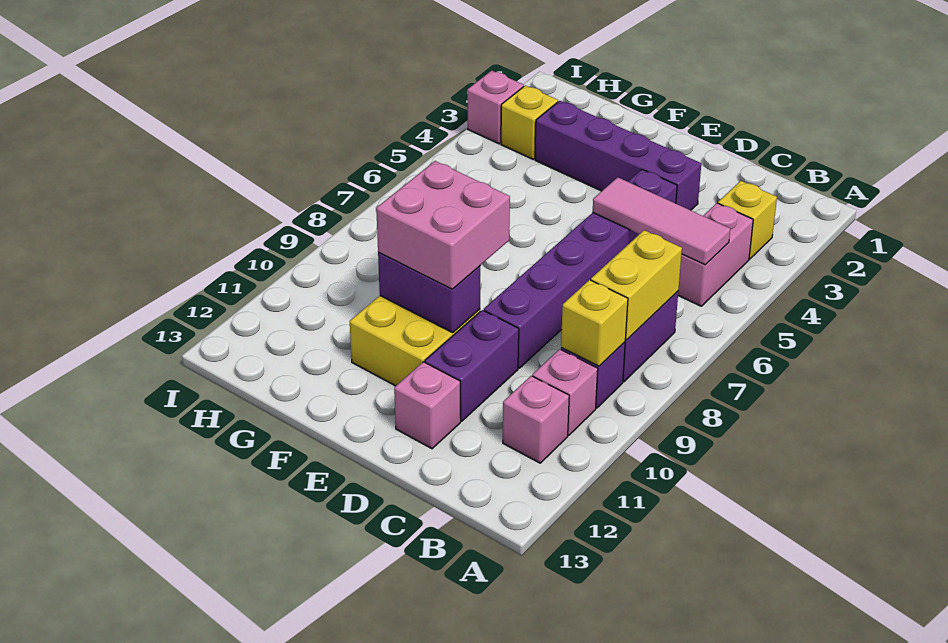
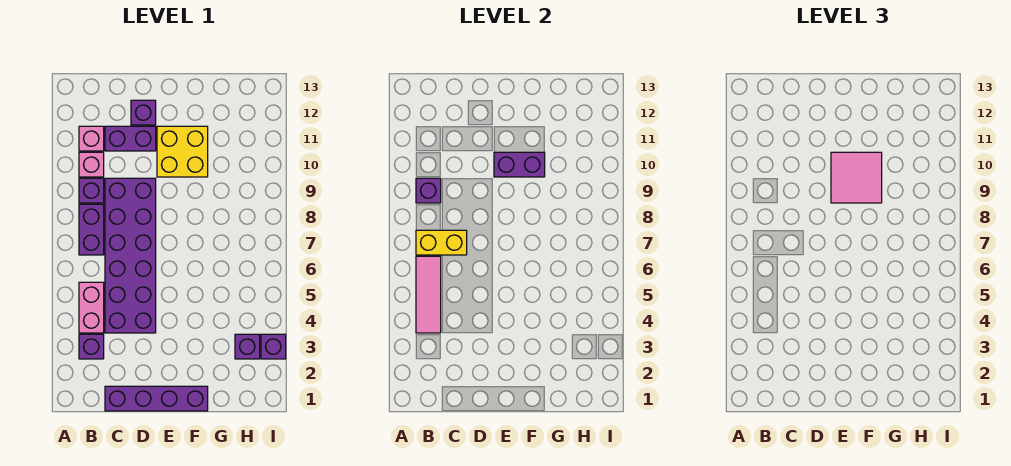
yellow 1x1 brick [718,181,777,259] -> purple 1x1 brick [79,334,104,359]
pink 1x3 tile [593,177,730,265] -> pink 1x3 tile turned to [416,256,441,333]
yellow 1x2 brick [591,230,682,340] -> yellow 1x2 brick turned to [416,230,467,255]
yellow 1x1 brick [561,280,628,366] -> purple 1x1 brick [416,178,441,203]
purple 1x4 brick [535,101,701,210] -> purple 1x4 brick moved to [105,386,208,411]
purple 1x6 brick [484,169,677,368] -> purple 2x6 brick [105,178,156,333]
purple 1x2 brick [425,310,519,421] -> purple 1x2 brick turned to [105,126,156,151]
pink 1x1 brick [394,362,461,449] -> purple 1x1 brick [131,100,156,125]
pink 2x2 brick [376,161,510,289] -> pink 2x2 tile [831,152,882,203]
yellow 1x1 brick [501,85,558,159] -> purple 1x1 brick [235,334,260,359]
pink 1x1 brick [467,71,524,144] -> purple 1x1 brick [261,334,286,359]

